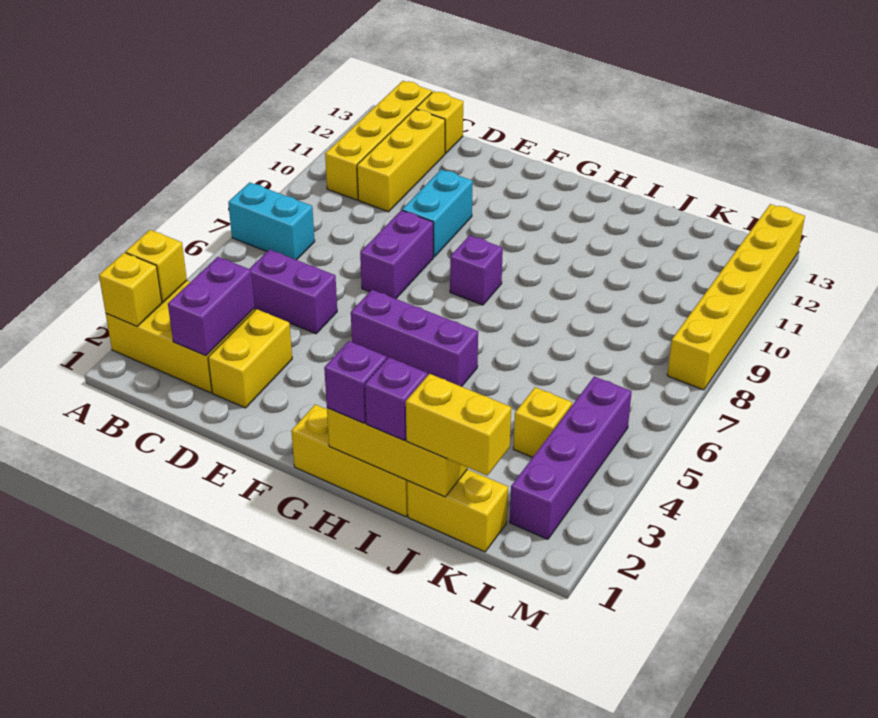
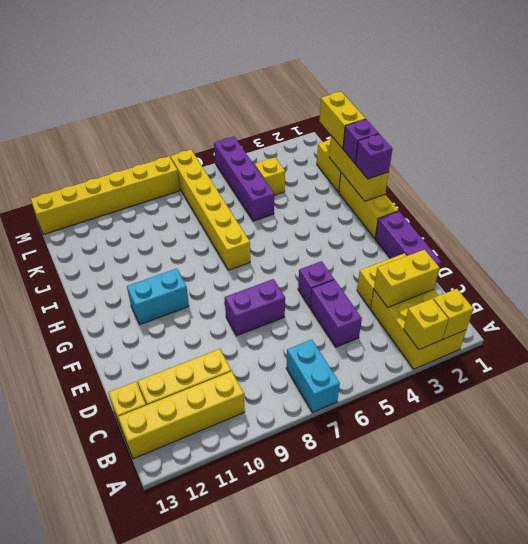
purple 1x2 brick [168,257,255,356] -> yellow 1x2 brick [374,250,440,307]
cyan 1x2 brick [402,169,473,257] -> cyan 1x2 brick moved to [127,269,189,324]
purple 1x3 brick [351,290,478,387] -> purple 1x3 brick moved to [375,211,441,277]
purple 1x1 brick [450,235,503,305] -> purple 1x1 brick moved to [298,261,334,307]
none -> yellow 1x6 brick [171,150,250,270]
purple 1x4 brick [510,376,632,539] -> purple 1x4 brick turned to [214,137,274,221]

